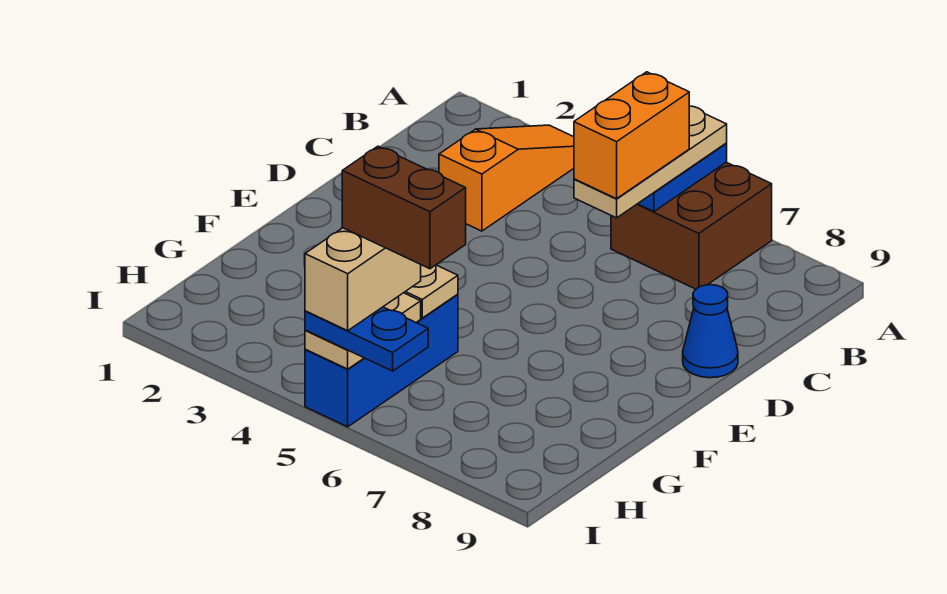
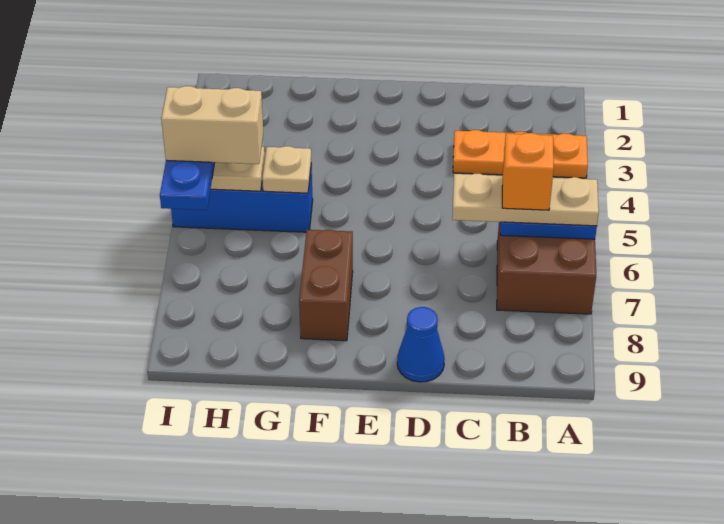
orange 1x3 slope [439,125,574,231] -> orange 1x3 plate [453,130,588,178]
orange 1x2 brick [574,72,689,199] -> orange 1x1 brick [502,133,554,210]
brown 1x2 brick [342,146,466,269] -> brown 1x2 brick moved to [299,229,353,341]

